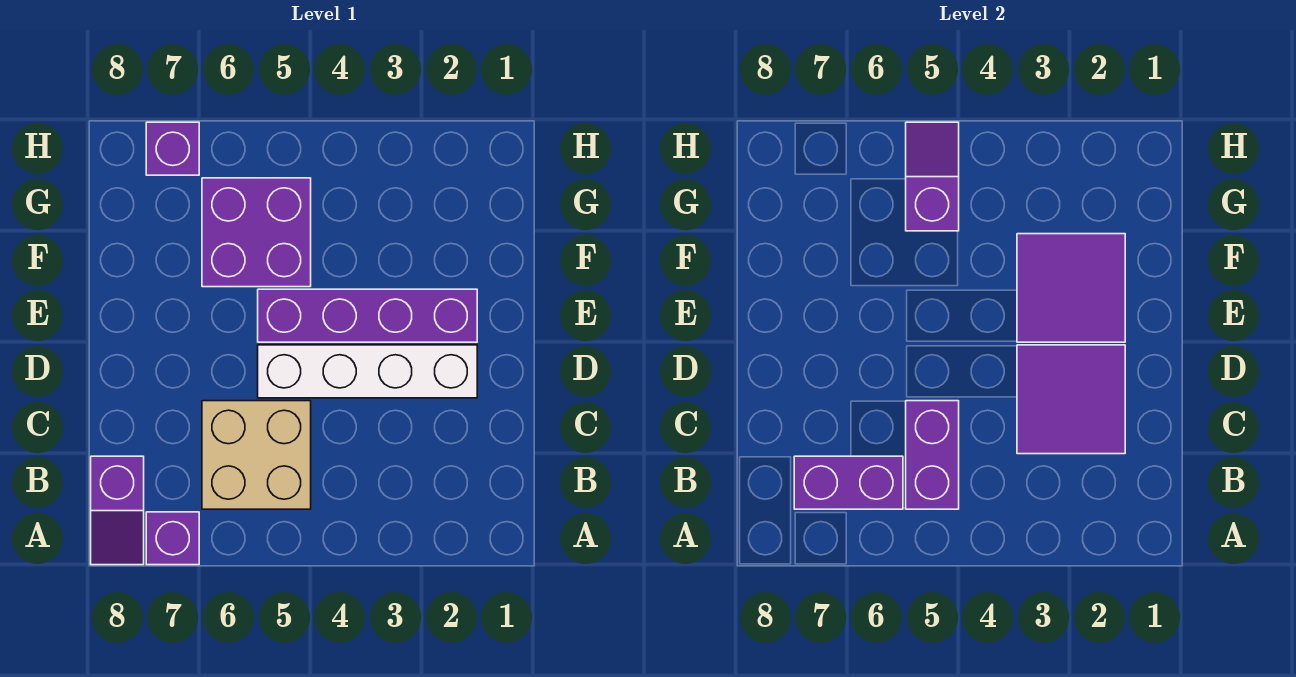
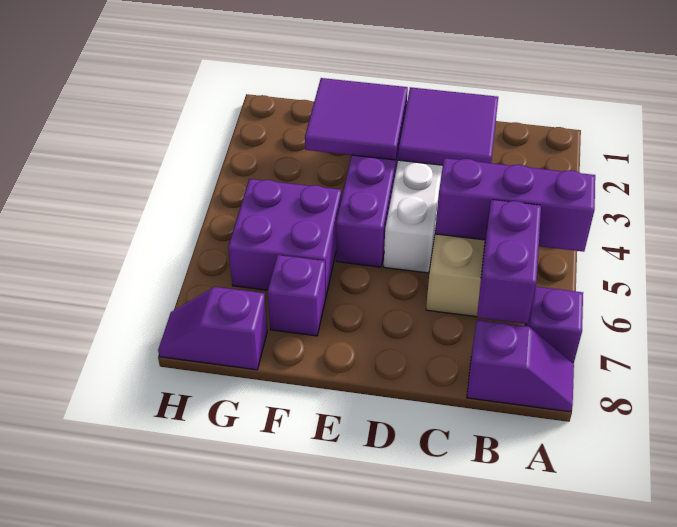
purple 1x2 brick [906,401,959,509] -> purple 1x3 brick [435,158,595,252]
purple 1x2 slope [906,122,959,231] -> purple 1x2 slope moved to [158,287,267,370]
purple 1x1 brick [146,122,199,175] -> purple 1x1 brick moved to [268,255,326,336]

